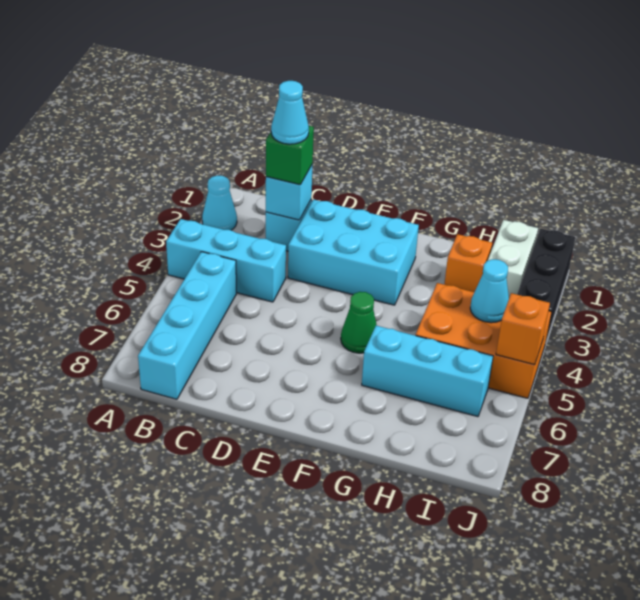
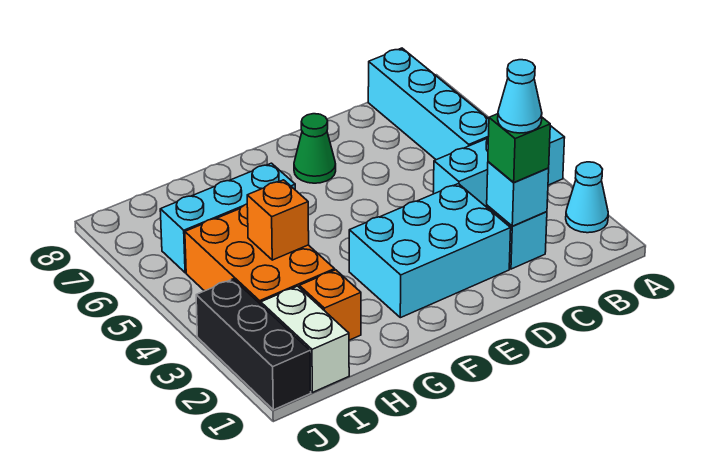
green 1x1 cone [341,292,377,353] -> green 1x1 cone moved to [294,114,336,183]
orange 2x3 brick [416,283,552,398] -> orange 2x3 brick turned to [185,204,335,304]
cyan 1x1 cone [470,259,509,323] -> none
orange 1x1 brick [496,293,550,365] -> orange 1x1 brick moved to [247,180,309,260]

